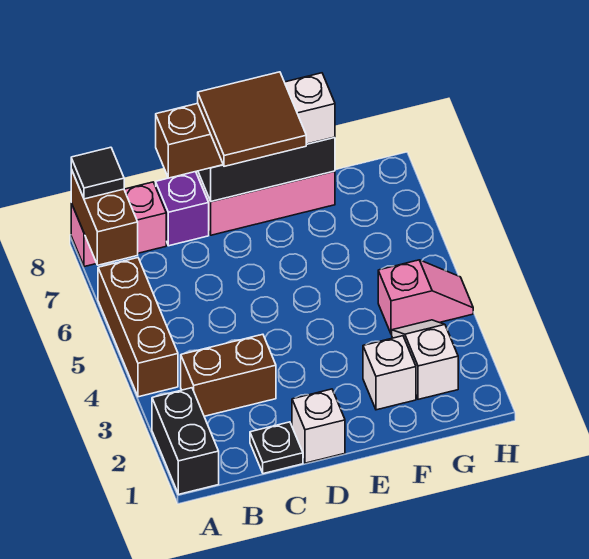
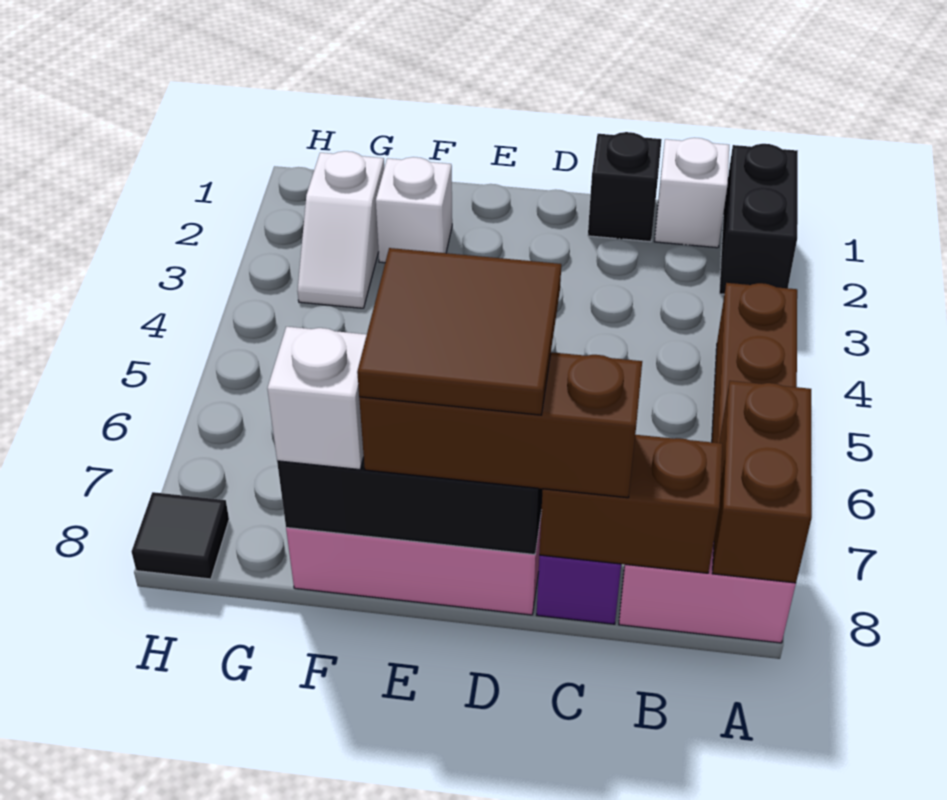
black 1x1 tile [71,147,124,199] -> black 1x1 tile moved to [132,492,229,579]
brown 1x2 brick [181,334,276,416] -> brown 1x2 brick moved to [539,435,722,573]
black 1x1 plate [250,422,303,474] -> black 1x1 brick [588,132,662,242]
white 1x1 brick [292,389,345,463] -> white 1x1 brick moved to [655,138,729,248]
pink 1x2 slope [378,260,473,334] -> none

